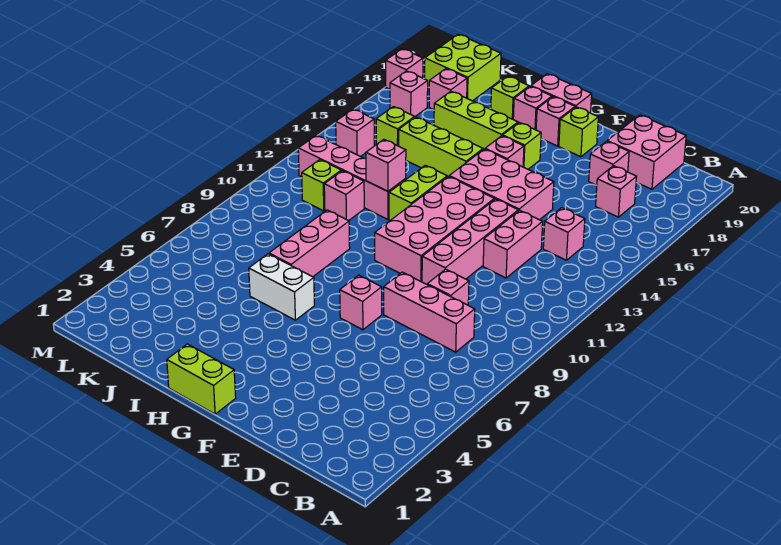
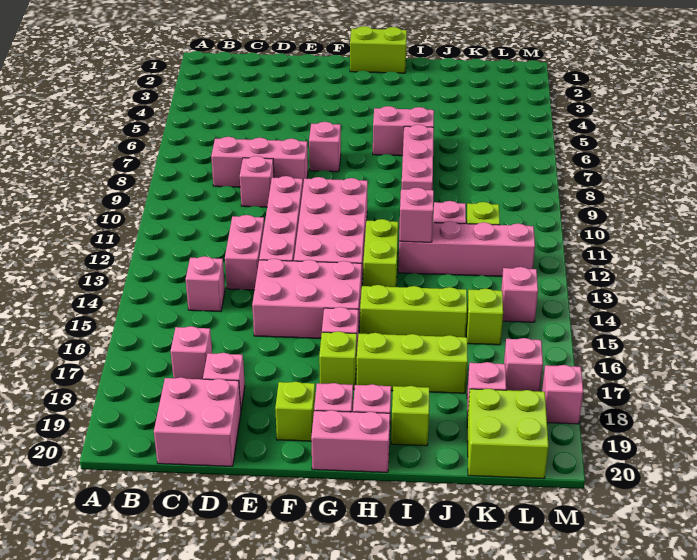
white 1x2 brick [249,254,314,320] -> pink 1x2 brick [373,106,434,156]

